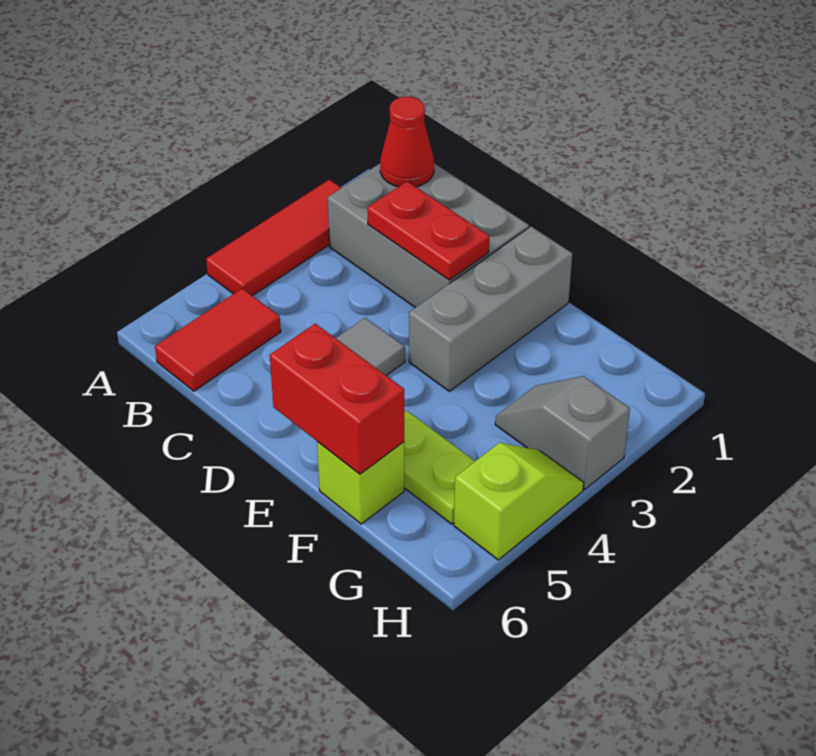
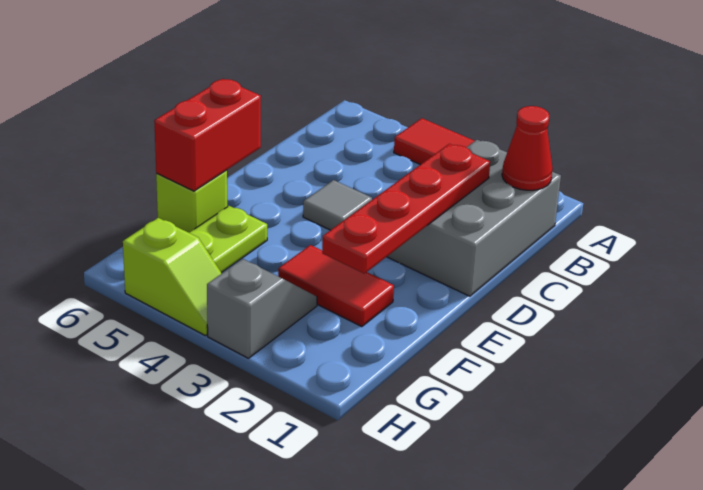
red 1x2 tile [155,288,281,391] -> red 1x2 tile moved to [278,245,394,327]
red 1x2 plate [367,181,489,280] -> red 1x4 plate [322,144,490,274]
grey 1x3 brick [409,227,572,391] -> none

